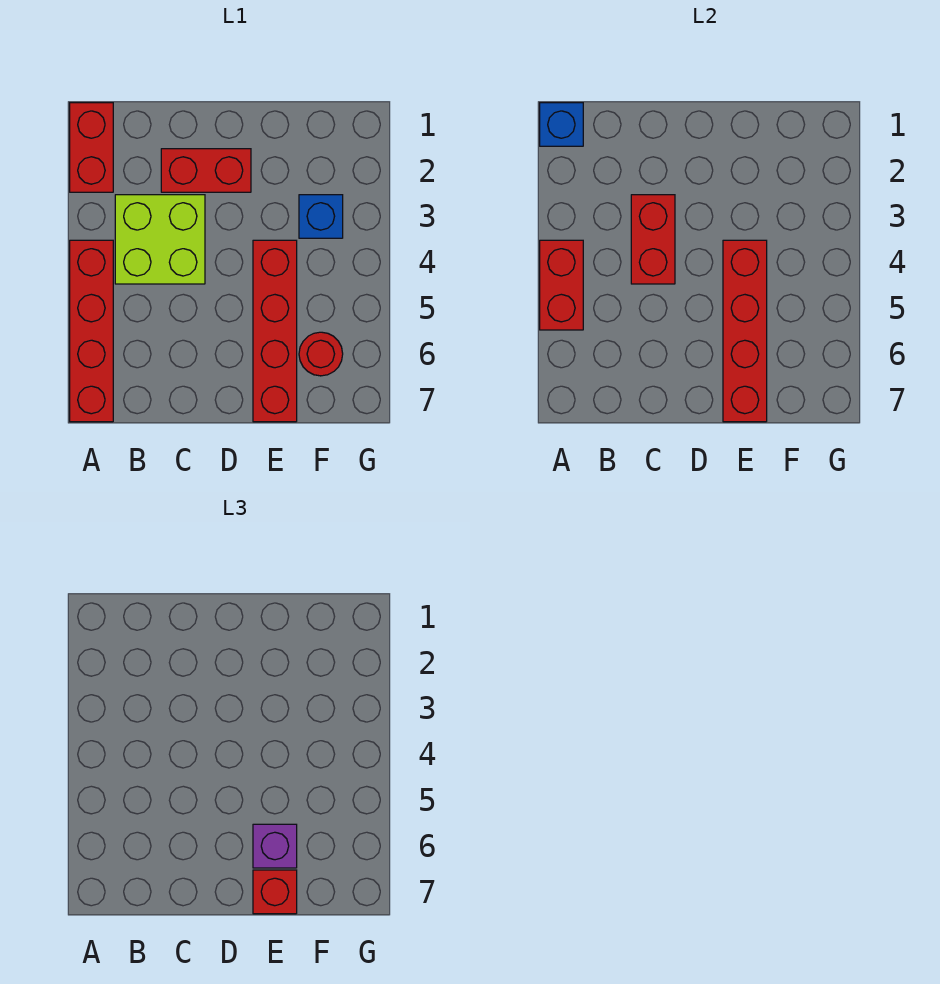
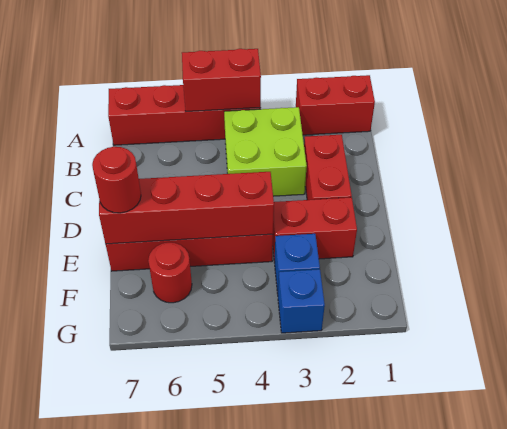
blue 1x1 brick [540,103,583,146] -> blue 1x1 brick moved to [278,269,325,333]
red 1x2 brick [631,195,675,284] -> red 1x2 brick moved to [273,197,357,261]
purple 1x1 brick [253,824,297,868] -> none
red 1x1 brick [253,870,297,914] -> red 1x1 round brick [92,147,141,213]

